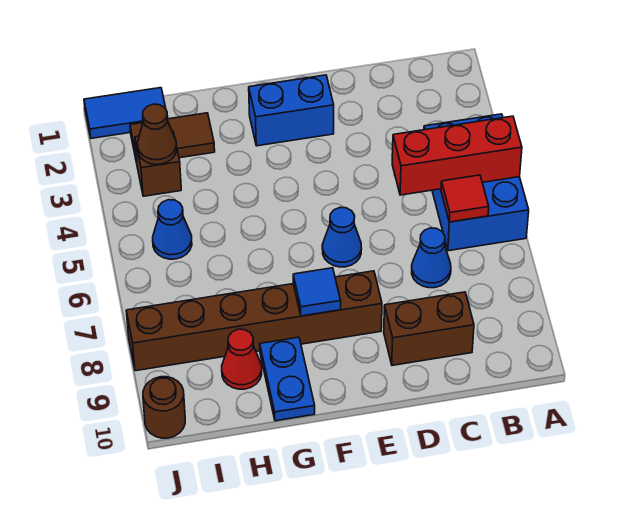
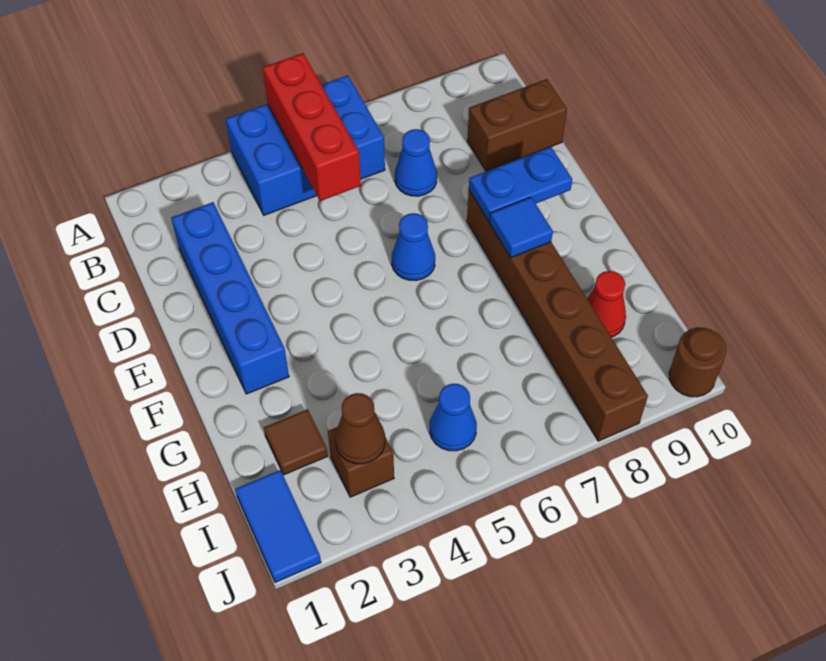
red 1x1 tile [441,175,489,222] -> none
brown 1x2 brick [384,292,474,365] -> brown 1x2 brick turned to [467,79,567,171]
blue 1x2 brick [249,75,334,146] -> blue 1x4 brick [171,202,289,394]
blue 1x2 plate [260,337,315,421] -> blue 1x2 plate moved to [469,147,572,222]
brown 1x2 tile [130,113,215,163] -> brown 1x1 tile [264,409,328,475]

